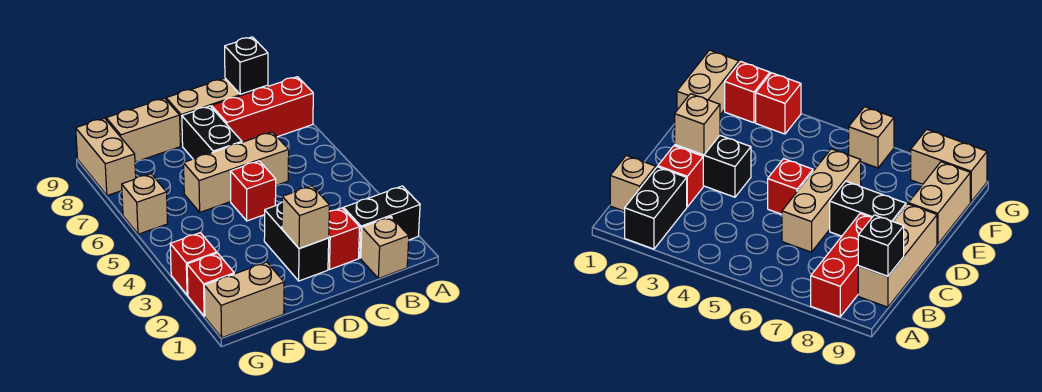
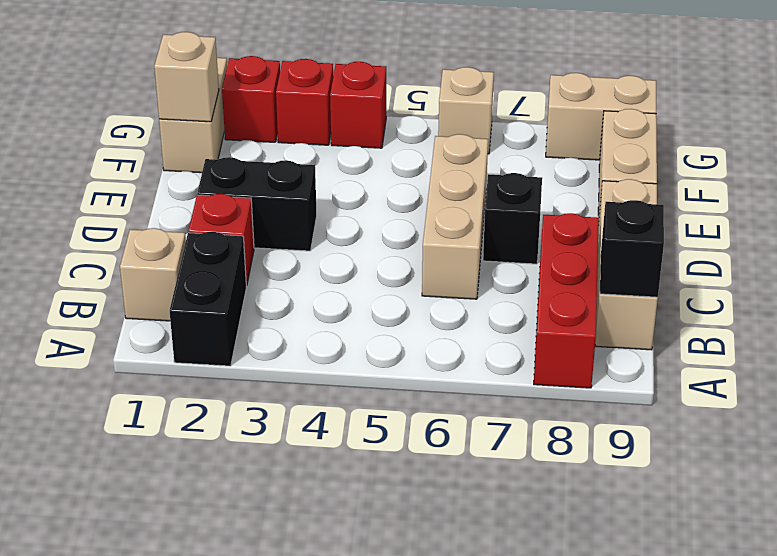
tan 1x1 brick [282,186,330,249] -> tan 1x1 brick moved to [154,32,219,122]
red 1x1 brick [230,161,276,221] -> red 1x1 brick moved to [330,62,386,148]
black 1x2 brick [182,106,242,159] -> black 1x1 brick [483,173,542,264]

